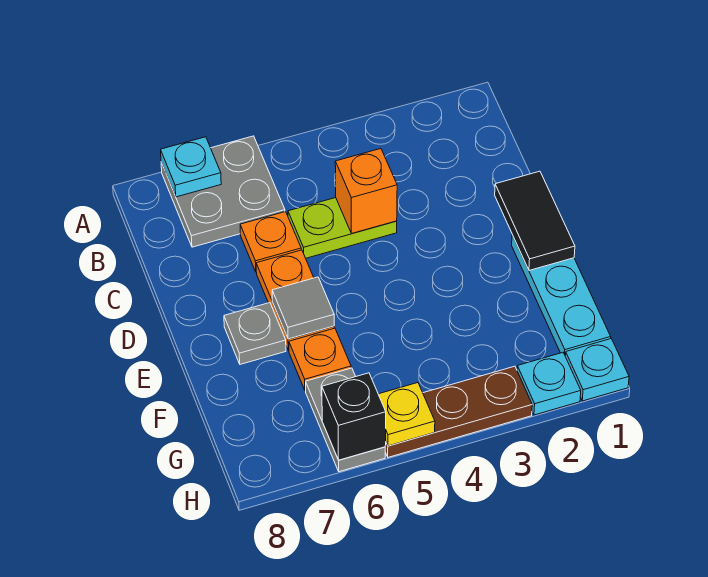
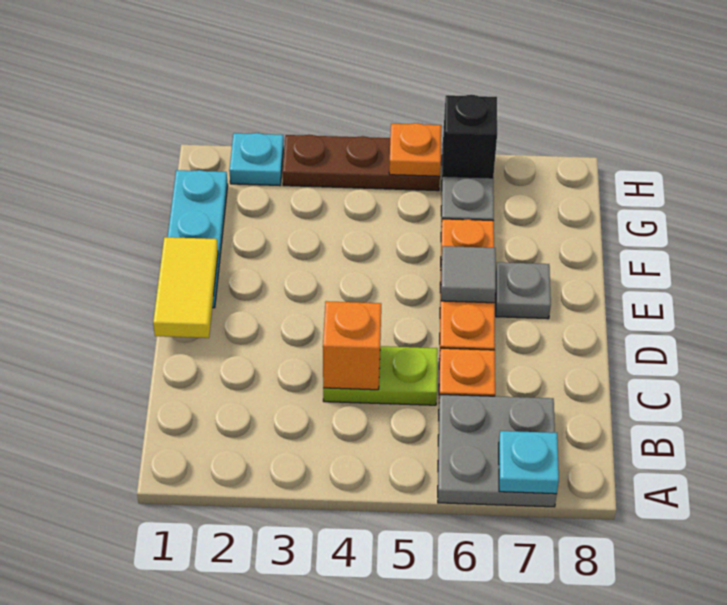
black 1x2 tile [495,171,575,270] -> yellow 1x2 tile [153,237,218,338]
cyan 1x1 plate [565,339,629,401] -> none
yellow 1x1 plate [378,383,435,446] -> orange 1x1 plate [389,123,441,176]

